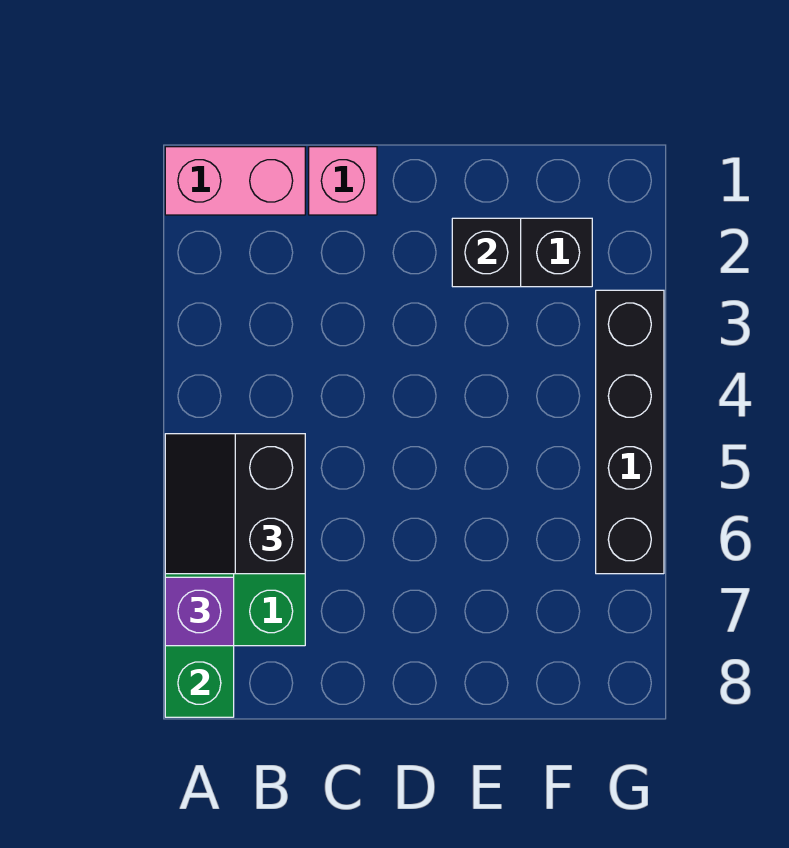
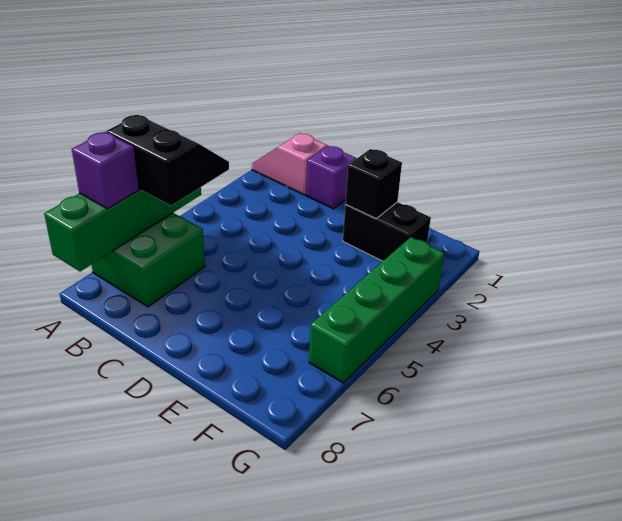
pink 1x2 brick [165,147,305,215] -> pink 1x2 slope [252,133,327,195]
black 2x2 slope [165,434,305,574] -> black 2x2 slope turned to [106,115,229,206]
pink 1x1 brick [309,147,377,215] -> purple 1x1 brick [306,146,356,209]
black 1x4 brick [596,290,664,574] -> green 1x4 brick [309,237,445,383]

